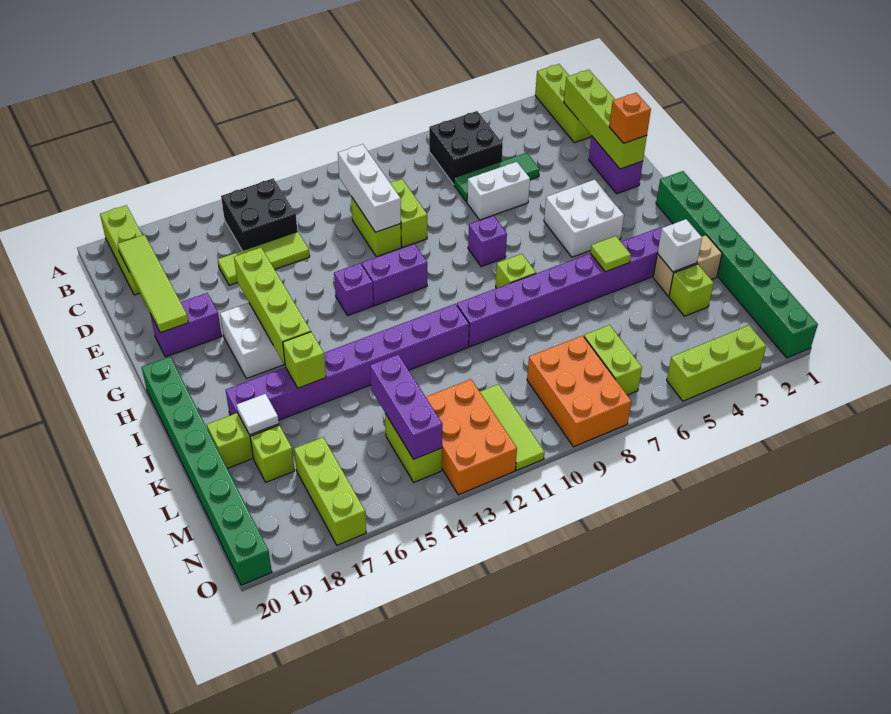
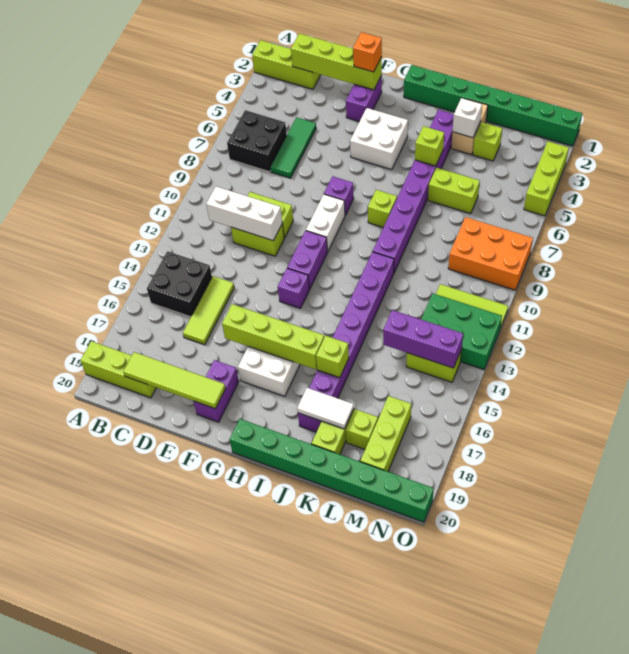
purple 1x2 brick [589,136,643,194] -> purple 1x2 brick turned to [346,75,382,122]
white 1x2 brick [467,162,530,220] -> white 1x2 brick moved to [306,194,345,252]
lime 1x1 tile [590,236,631,272] -> lime 1x1 brick [415,126,444,166]
white 1x1 tile [237,394,279,435] -> white 1x2 tile [297,388,354,429]
lime 1x2 brick [584,325,642,395] -> lime 1x2 brick moved to [428,168,480,214]
orange 2x3 brick [426,379,517,495] -> green 2x3 brick [421,293,502,370]
lime 1x3 brick [294,437,366,545] -> lime 1x3 brick turned to [360,396,411,472]

